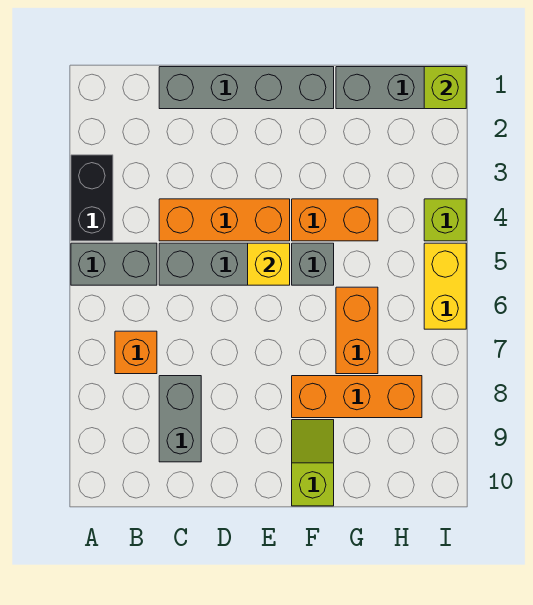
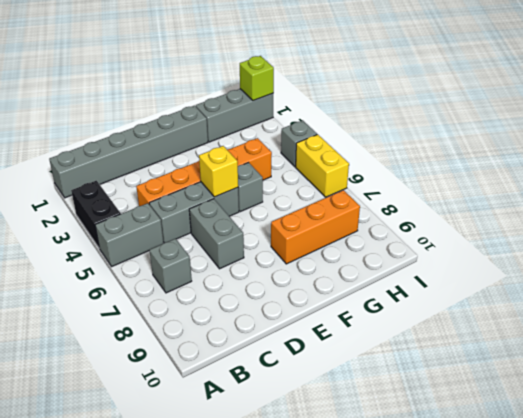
orange 1x1 brick [115,331,157,374] -> grey 1x1 brick [149,239,192,293]
grey 1x4 brick [159,67,334,109] -> grey 1x6 brick [49,106,208,198]
grey 1x2 brick [159,376,201,462] -> grey 1x2 brick moved to [189,199,244,269]
lime 1x2 slope [292,420,334,506] -> none
orange 1x2 brick [336,287,378,374] -> none
lime 1x1 brick [424,199,466,241] -> grey 1x1 brick [281,120,317,167]

